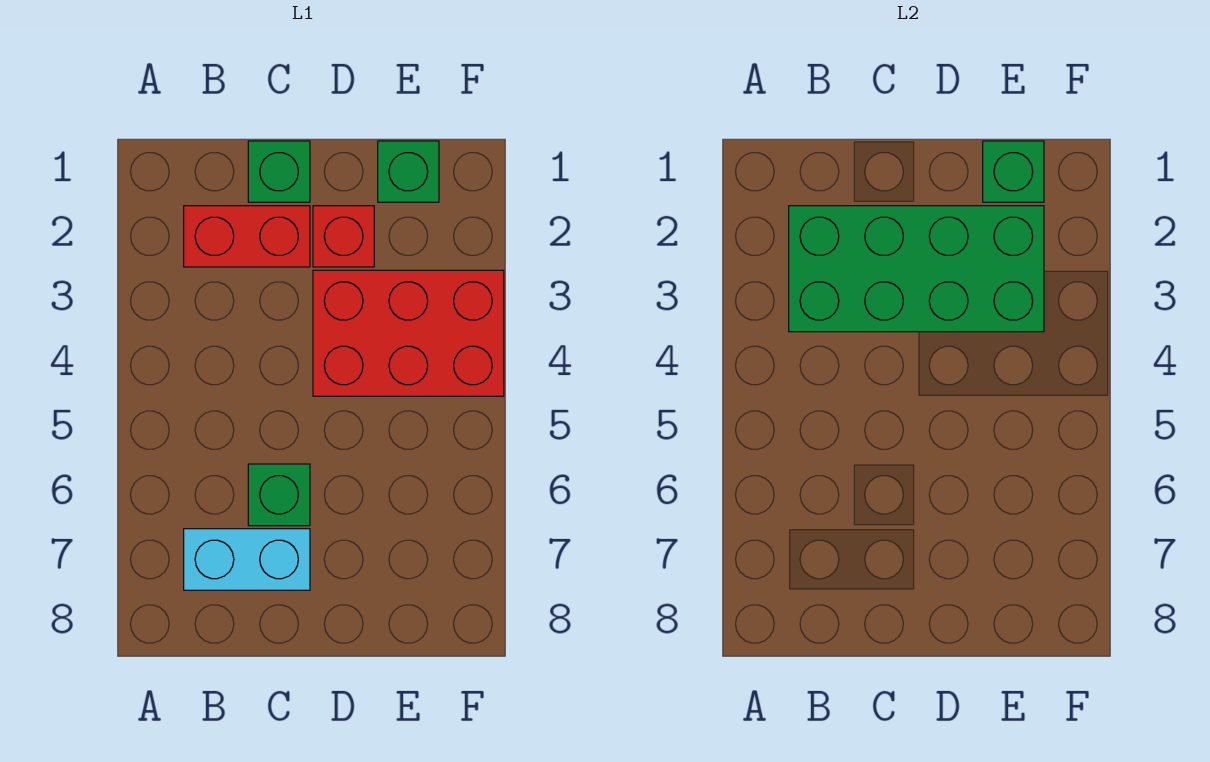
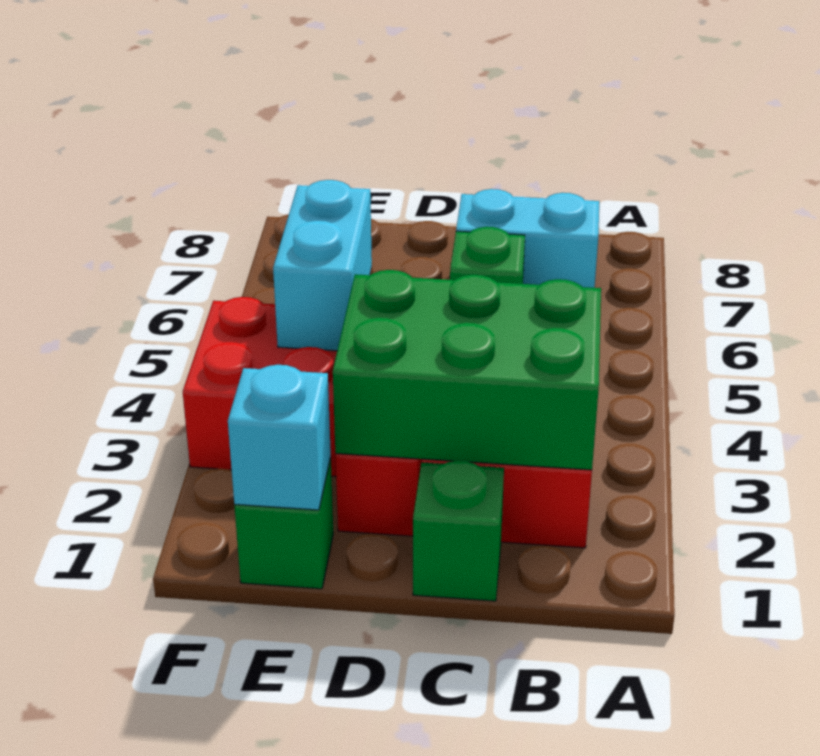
green 2x4 brick [789,206,1044,332] -> green 2x3 brick [333,270,601,470]
green 1x1 brick [983,141,1044,202] -> cyan 1x1 brick [228,365,331,510]
none -> cyan 1x2 brick [273,180,372,351]

